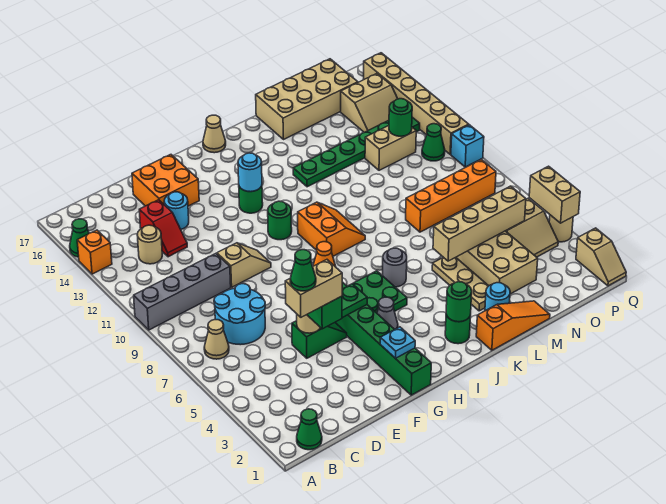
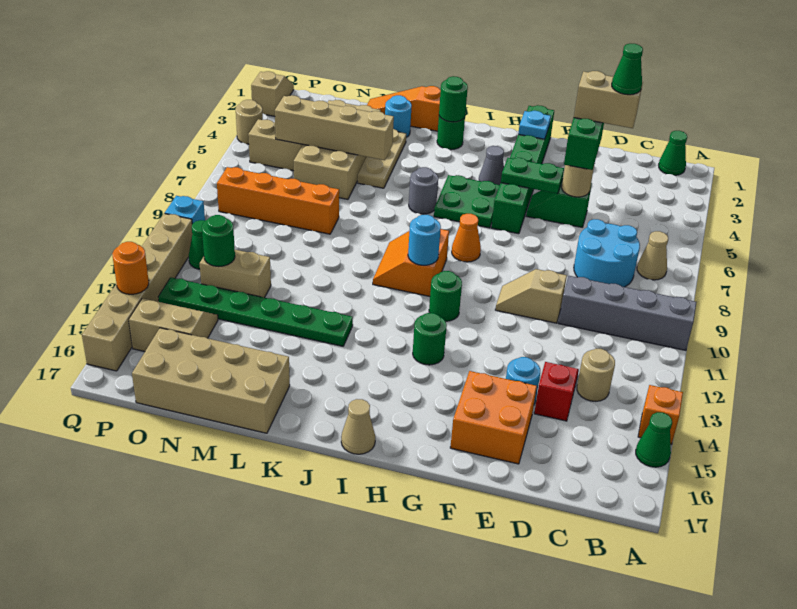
cyan 1x1 round brick [238,153,262,192] -> cyan 1x1 round brick moved to [408,215,441,265]
tan 1x2 brick [529,166,580,223] -> none
none -> orange 1x1 round brick [112,242,149,294]

